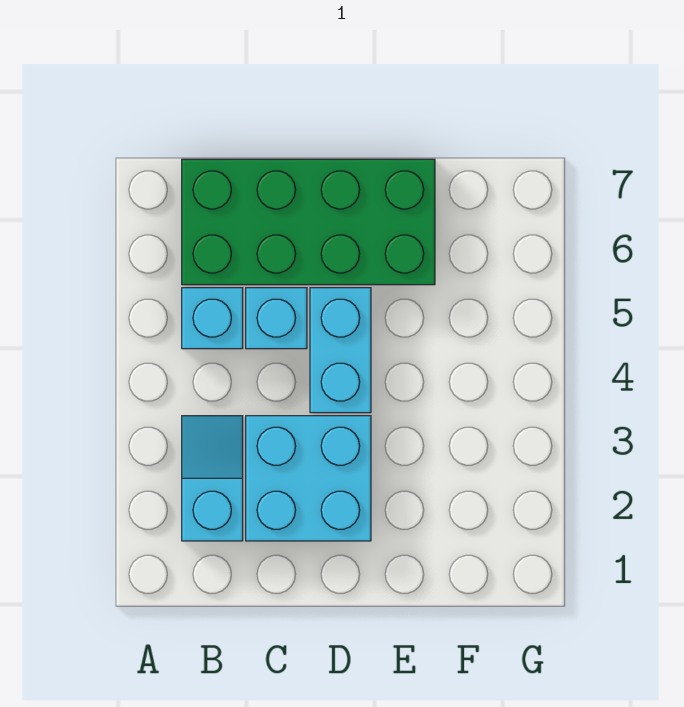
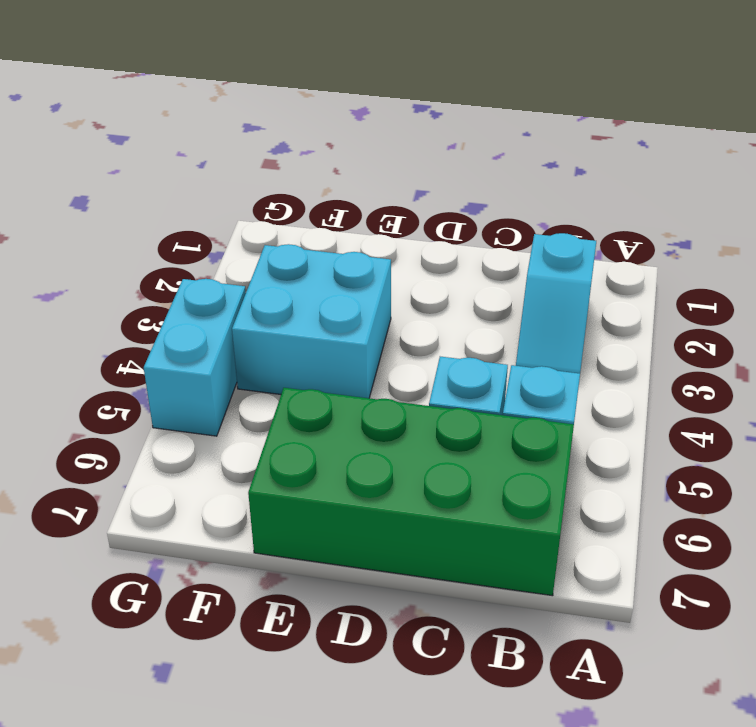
cyan 2x2 brick [246,416,371,541] -> cyan 2x2 brick moved to [232,244,391,398]
cyan 1x2 brick [310,288,371,413] -> cyan 1x2 brick moved to [144,279,246,436]

